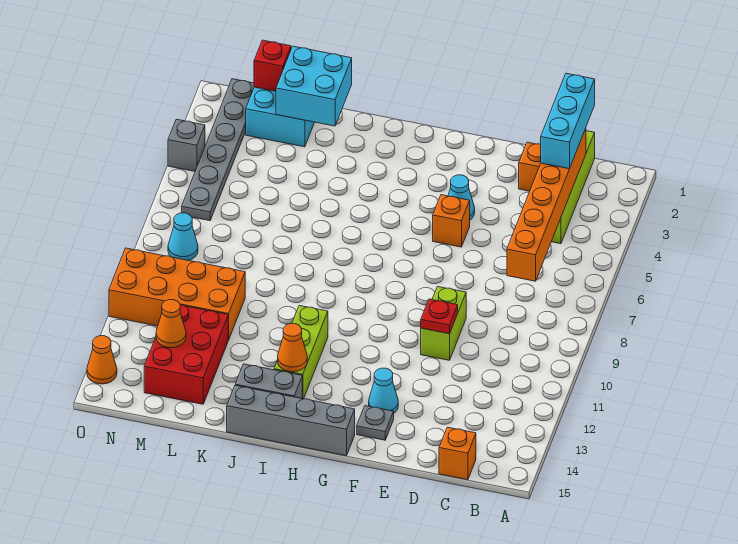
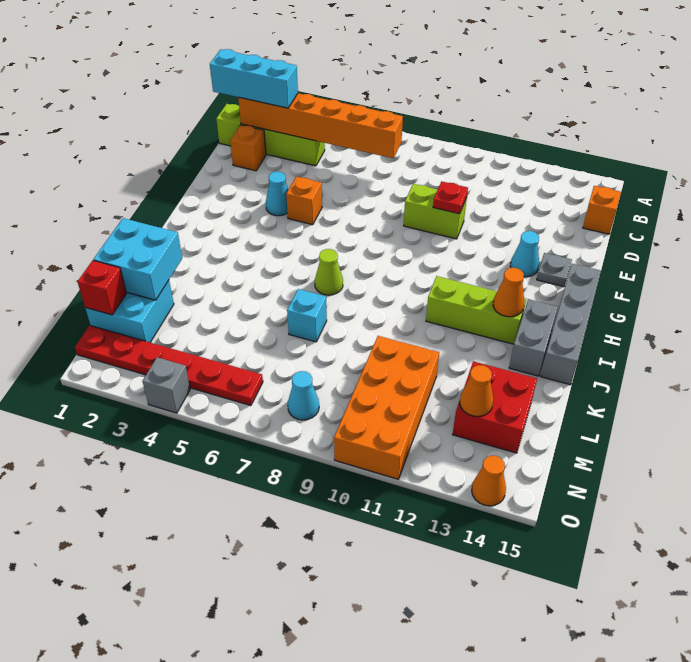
none -> lime 1x1 cone [315,249,343,295]
none -> cyan 1x1 brick [287,289,327,342]
red 2x3 brick [144,305,228,404] -> red 2x2 brick [453,361,537,453]
grey 1x6 plate [182,79,254,221] -> red 1x6 plate [75,325,263,406]

